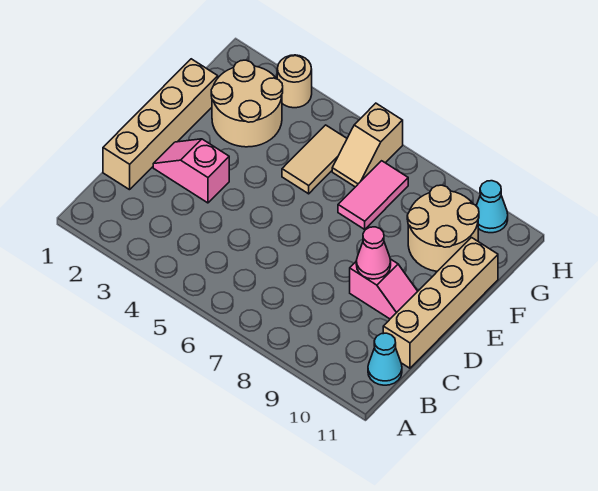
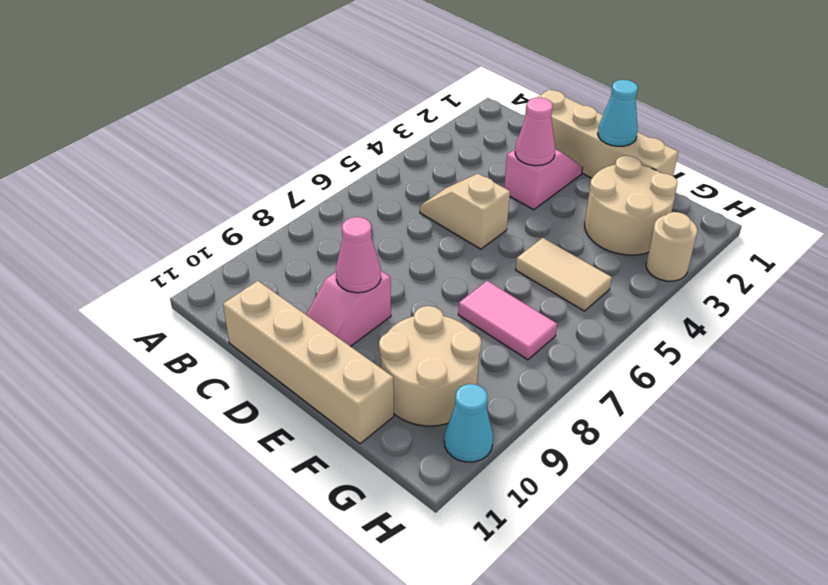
cyan 1x1 cone [368,333,402,385] -> cyan 1x1 cone moved to [598,80,638,146]
none -> pink 1x1 cone [515,98,555,166]
tan 1x2 slope [332,103,403,187] -> tan 1x2 slope moved to [420,174,510,249]

